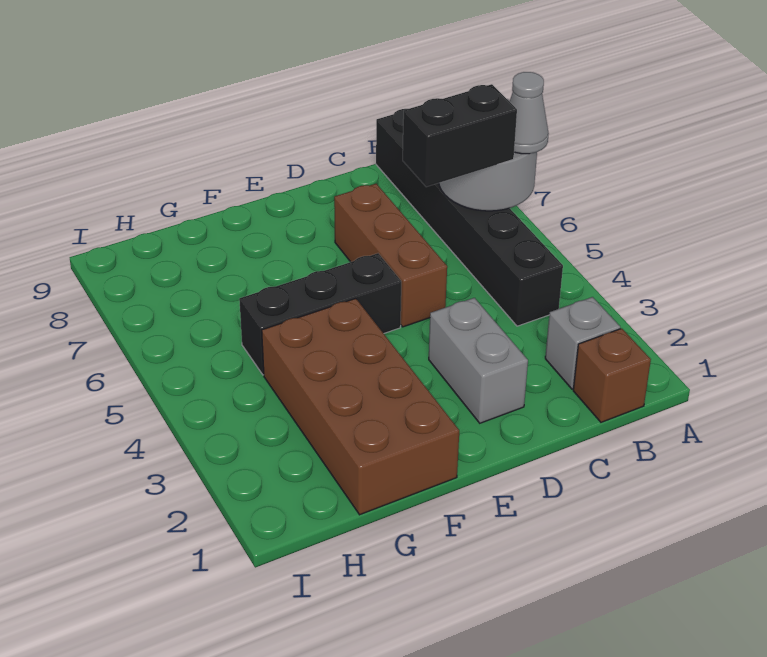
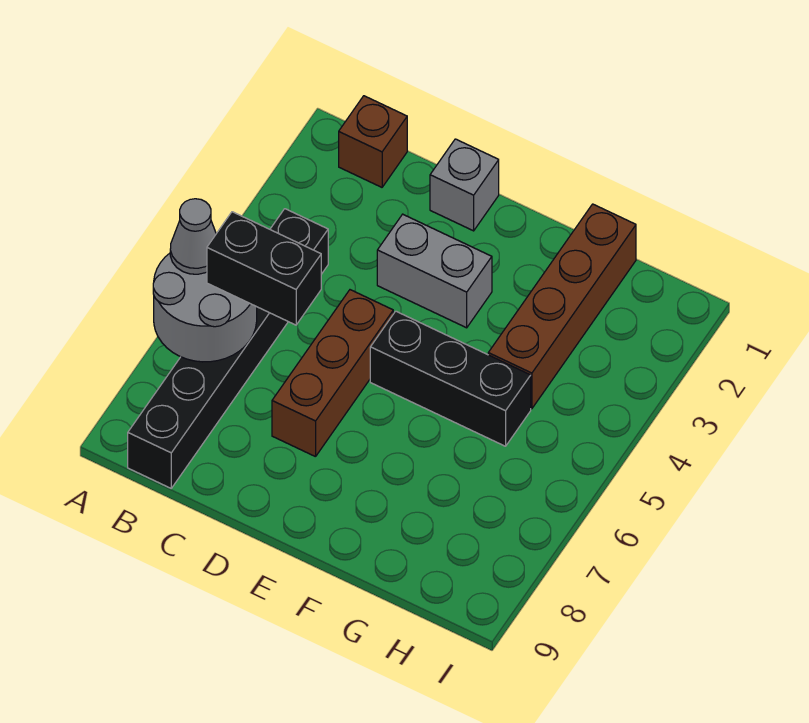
grey 1x1 brick [545,297,620,389] -> grey 1x1 brick moved to [430,139,499,231]
grey 1x2 brick [429,298,528,423] -> grey 1x2 brick turned to [377,214,492,328]
brown 2x4 brick [262,298,459,515] -> brown 1x4 brick [488,204,636,409]

